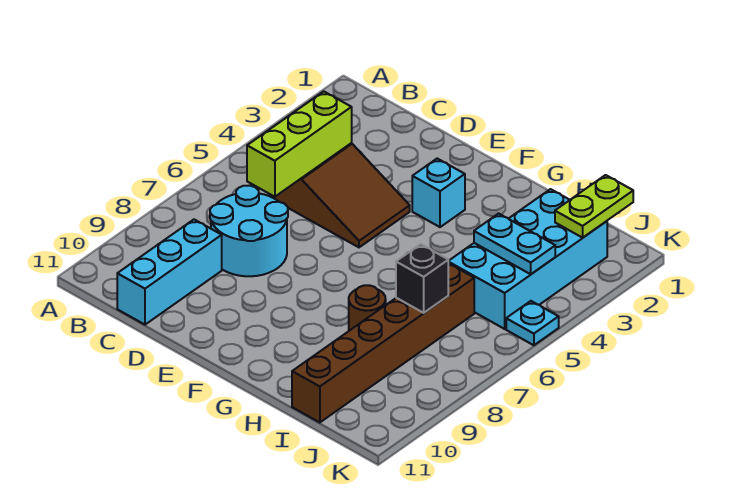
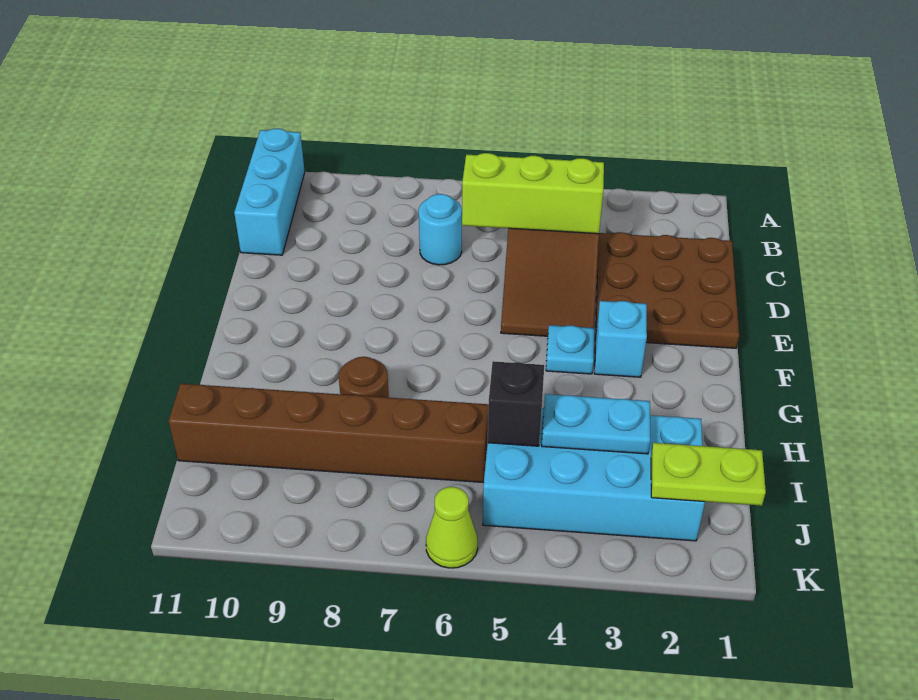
none -> brown 3x3 plate [595,232,739,348]
cyan 2x2 round brick [210,186,288,276] -> cyan 1x1 round brick [419,194,462,265]
cyan 1x3 brick [117,220,222,325] -> cyan 1x3 brick turned to [234,129,305,255]
cyan 1x2 plate [474,214,555,274] -> cyan 1x2 plate turned to [542,394,650,454]
black 1x1 brick [396,244,448,313] -> black 1x1 brick moved to [488,361,544,446]
cyan 1x1 plate [506,301,559,345] -> cyan 1x1 plate moved to [546,325,594,374]
none -> lime 1x1 cone [426,487,478,568]

